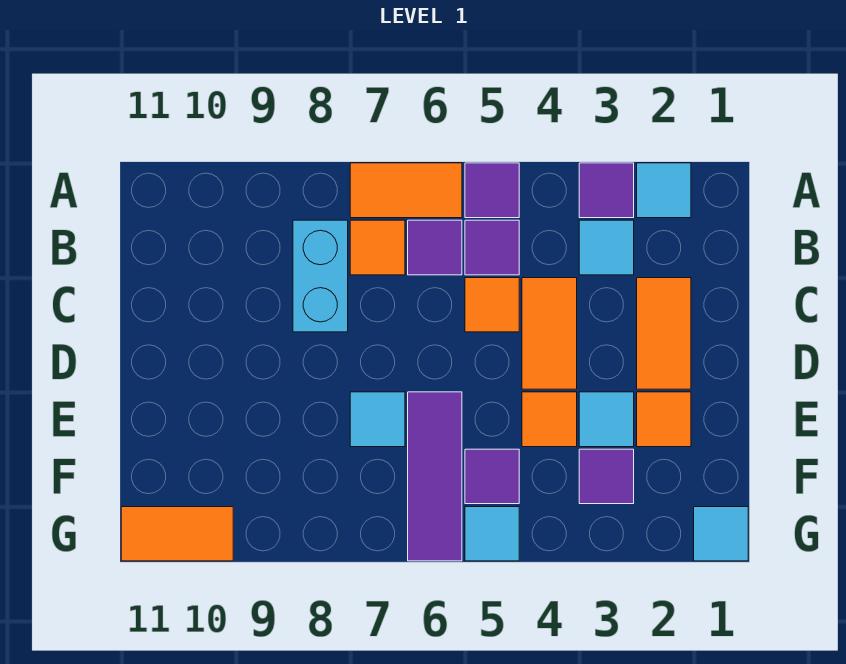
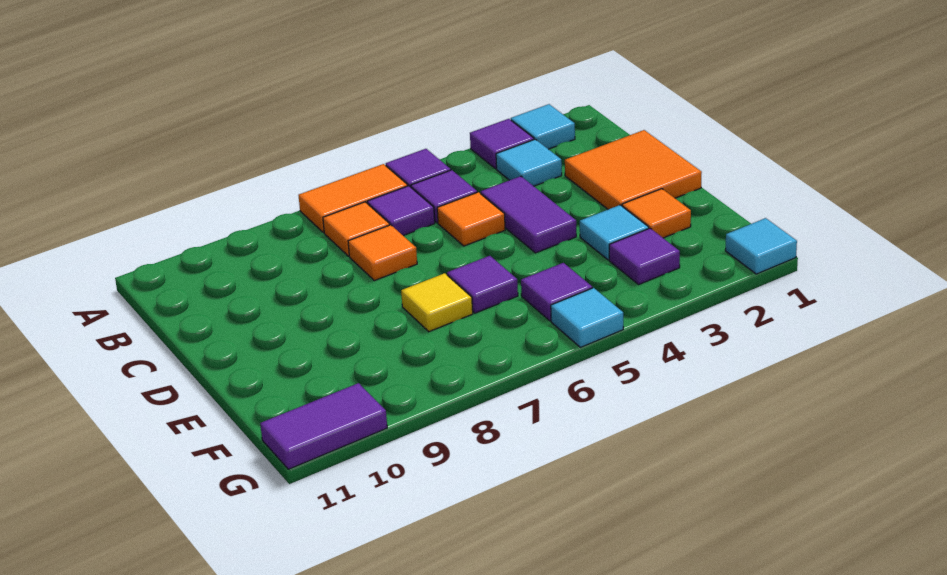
cyan 1x2 brick [293,220,348,332] -> none
orange 1x2 tile [637,278,691,389] -> orange 2x2 tile [565,130,702,209]
orange 1x2 tile [522,278,577,389] -> purple 1x2 tile [481,176,576,253]
orange 1x1 tile [522,392,577,447] -> orange 1x1 tile moved to [348,225,417,281]
purple 1x3 tile [408,392,462,561] -> purple 1x1 tile [447,256,518,313]
cyan 1x1 tile [350,392,405,447] -> yellow 1x1 tile [401,273,473,332]
orange 1x2 tile [121,507,233,561] -> purple 1x2 tile [260,383,387,469]

